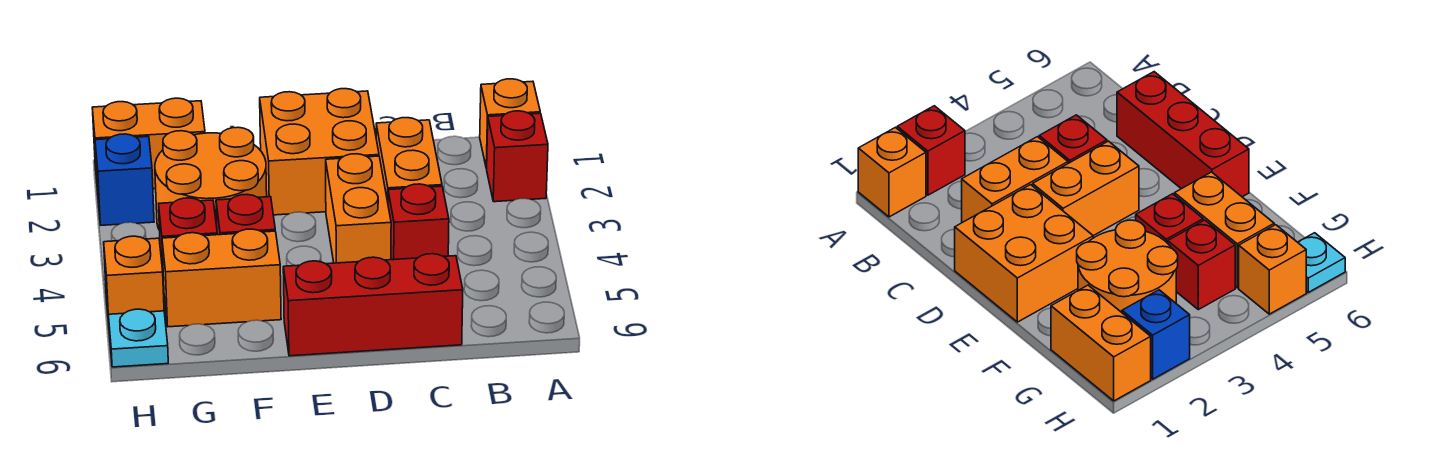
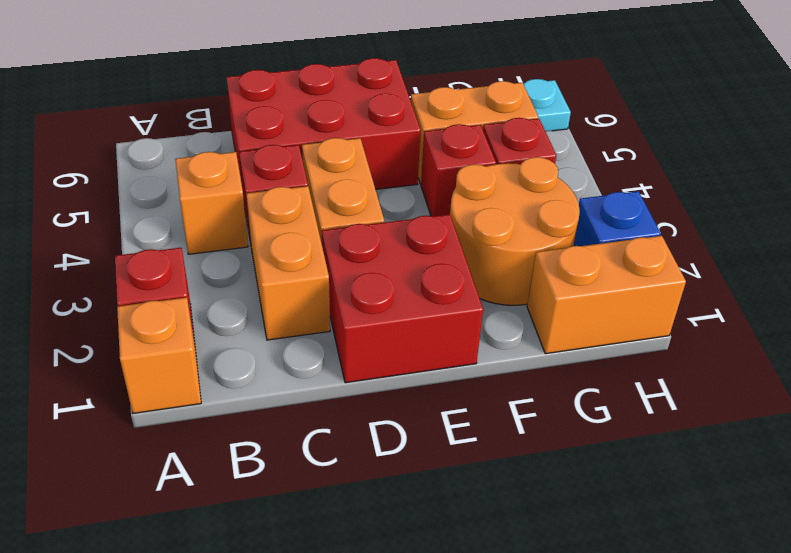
red 1x3 brick [283,254,463,356] -> red 2x3 brick [226,58,421,198]
orange 2x2 brick [260,89,379,215] -> red 2x2 brick [322,215,483,383]
orange 1x1 brick [104,236,164,323] -> orange 1x1 brick moved to [175,152,248,254]

